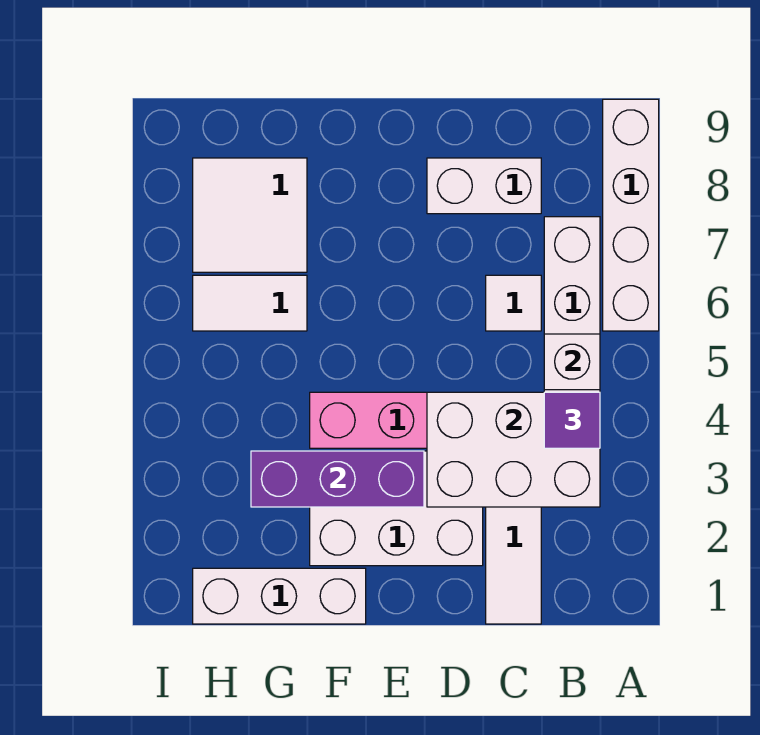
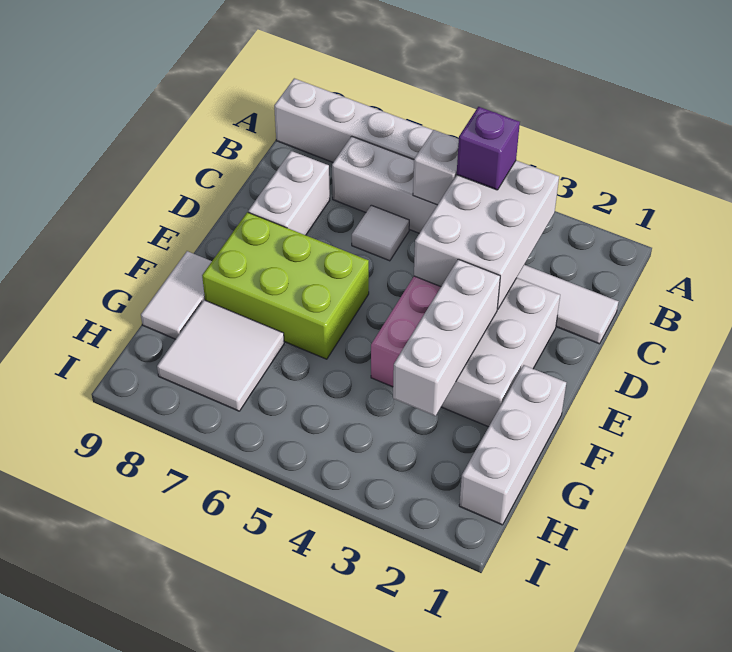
purple 1x1 tile [544,392,600,448] -> purple 1x1 brick [457,107,520,190]
purple 1x3 brick [251,451,424,507] -> white 1x3 brick [393,259,500,416]
none -> lime 2x3 brick [202,212,369,359]
white 1x2 tile [193,275,307,331] -> white 1x2 tile moved to [141,251,212,339]

